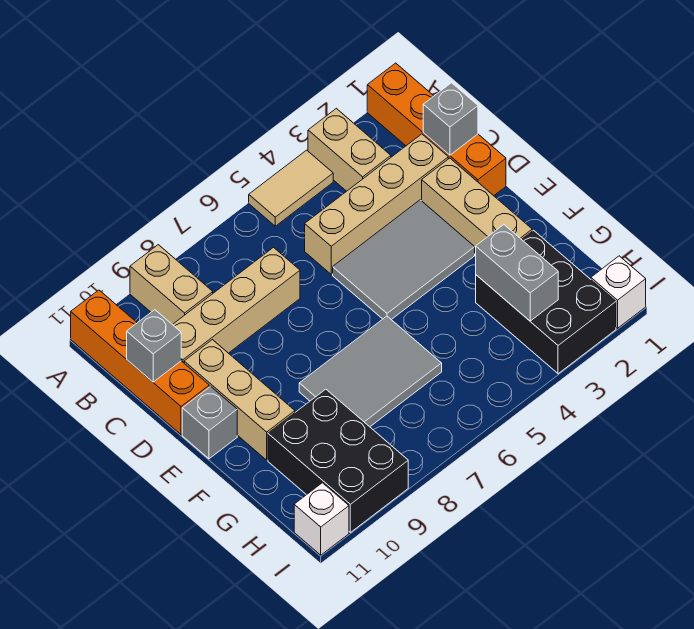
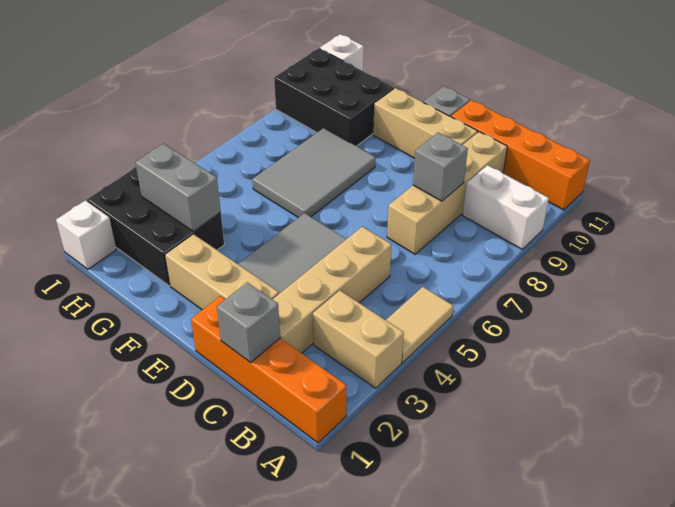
tan 1x2 brick [130,245,213,325] -> white 1x2 brick [463,165,549,249]
grey 1x1 brick [127,310,181,382] -> grey 1x1 brick moved to [413,133,468,201]

